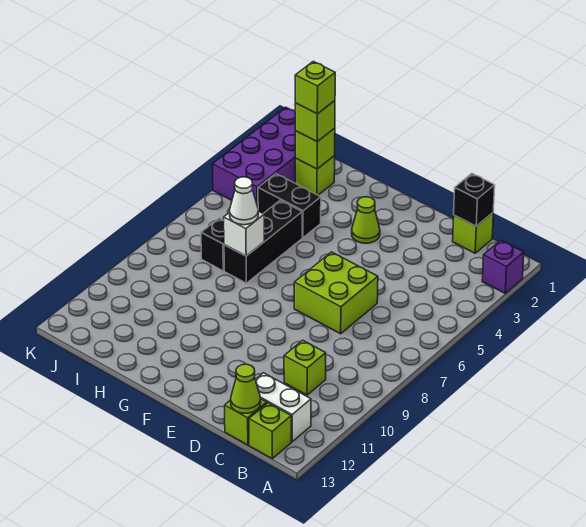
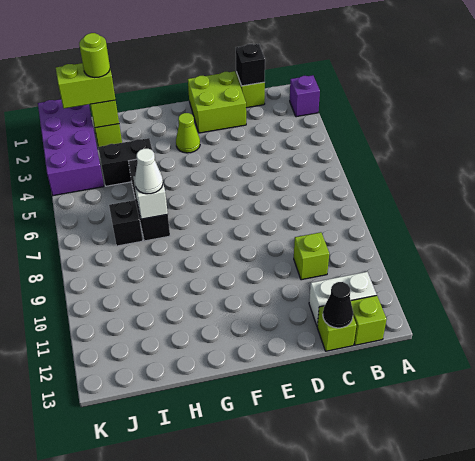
lime 1x1 cone [231,364,261,413] -> black 1x1 cone [323,282,353,328]
lime 2x2 brick [294,252,378,334] -> lime 2x2 brick moved to [188,71,246,133]
lime 1x1 brick [295,101,335,142] -> lime 1x2 brick [56,63,115,108]
lime 1x1 brick [295,61,335,114] -> lime 1x1 round brick [79,33,110,78]

